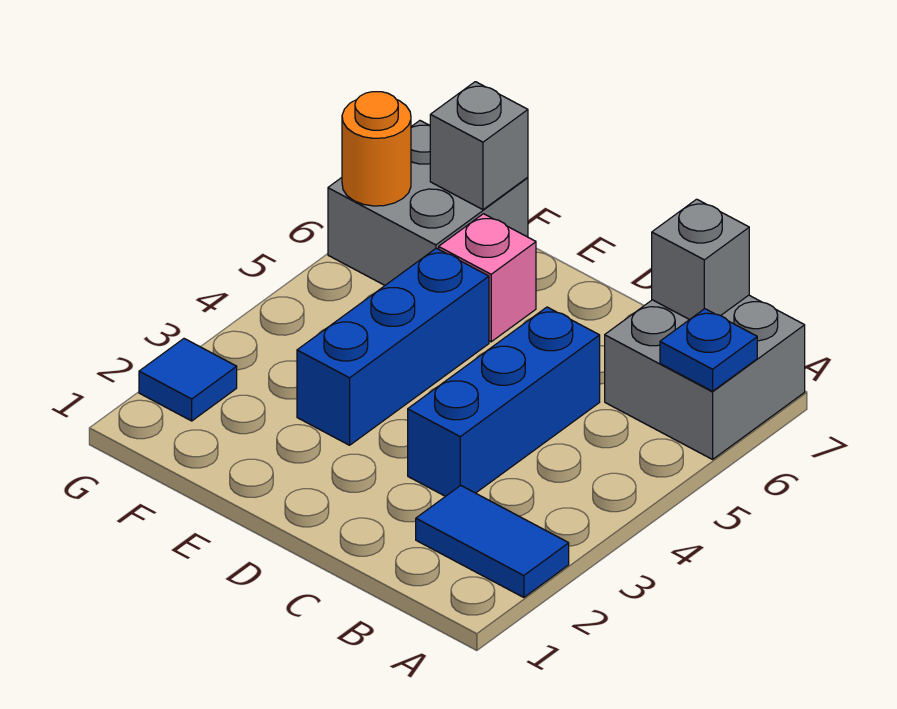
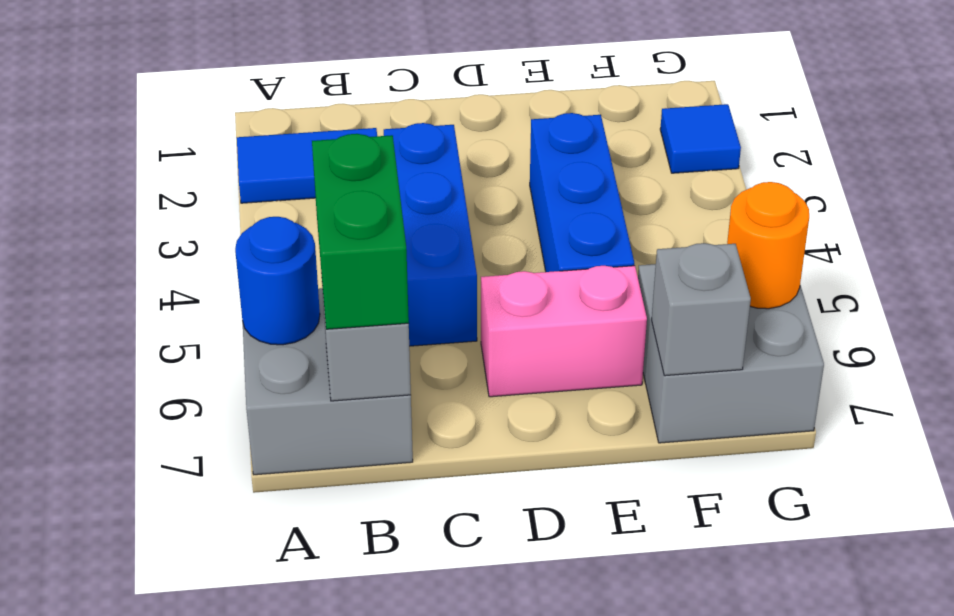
blue 1x1 plate [660,309,757,391] -> blue 1x1 round brick [235,217,320,345]
none -> green 1x2 brick [312,134,409,329]
pink 1x1 brick [439,214,536,342] -> pink 1x2 brick [481,266,647,397]

